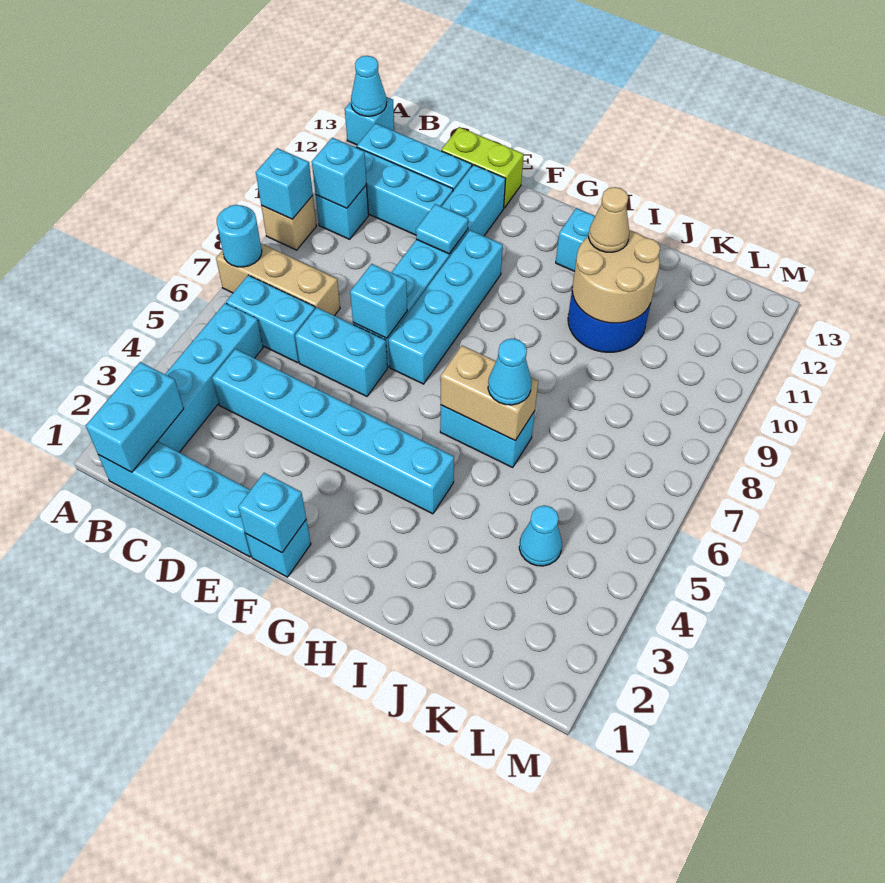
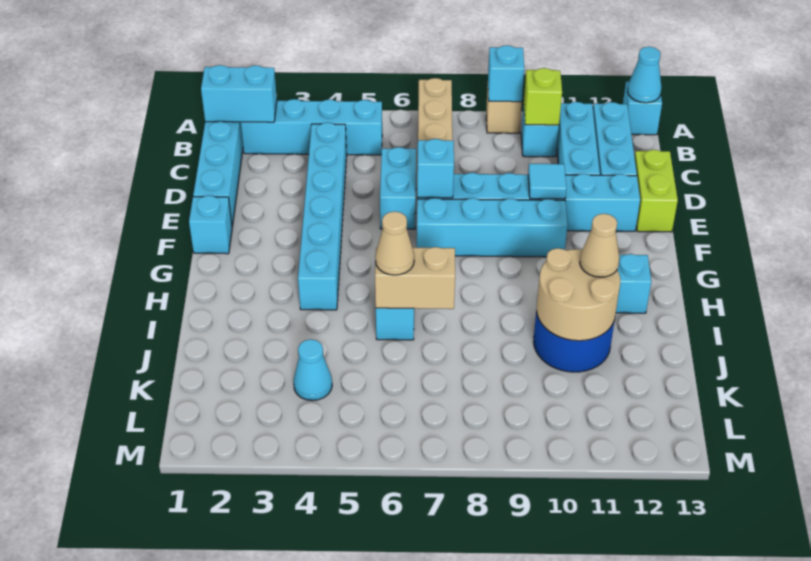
cyan 1x1 round brick [217,205,262,267] -> none
cyan 1x2 brick [226,275,315,363] -> none
cyan 1x1 brick [312,138,366,208] -> lime 1x1 brick [524,68,562,125]
cyan 1x1 brick [238,473,306,553] -> none
tan 1x2 brick [441,346,538,440] -> tan 1x2 brick turned to [375,247,455,309]
cyan 1x1 cone [488,338,531,405] -> tan 1x1 cone [375,211,414,275]

